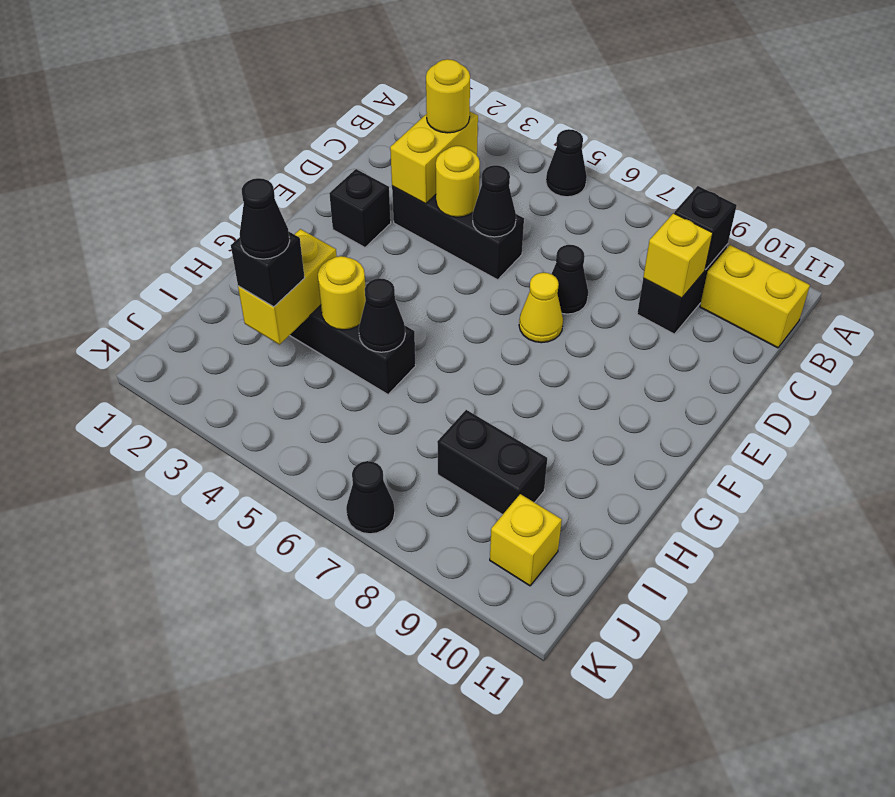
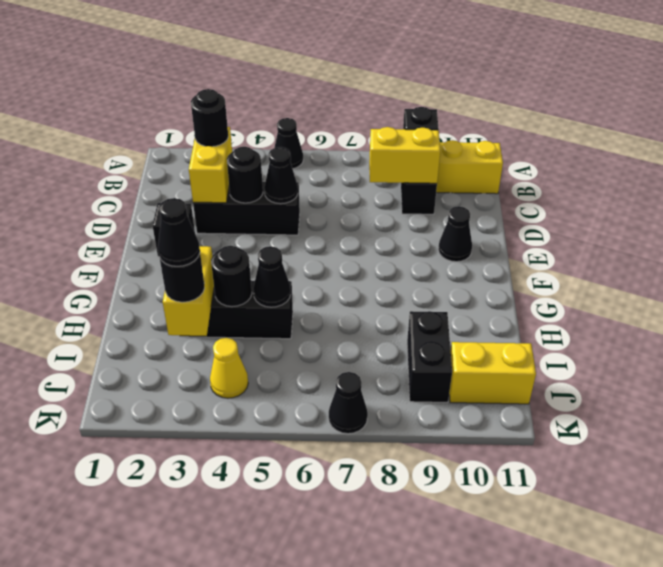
yellow 1x1 round brick [426,59,470,133] -> black 1x1 round brick [191,89,228,147]
yellow 1x1 brick [643,213,713,298] -> yellow 1x2 brick [369,127,440,183]
yellow 1x1 round brick [436,146,480,217] -> black 1x1 round brick [227,147,263,203]
black 1x1 cone [552,245,588,314] -> black 1x1 cone moved to [438,206,472,262]
yellow 1x1 cone [519,273,563,343] -> yellow 1x1 cone moved to [210,338,248,398]
yellow 1x1 round brick [318,256,366,330] -> black 1x1 round brick [211,246,252,307]
black 1x1 brick [231,231,305,307] -> black 1x1 round brick [160,254,205,302]
black 1x2 brick [437,410,547,515] -> black 1x2 brick turned to [407,311,452,402]
yellow 1x1 brick [490,494,562,586] -> yellow 1x2 brick [449,342,536,404]

